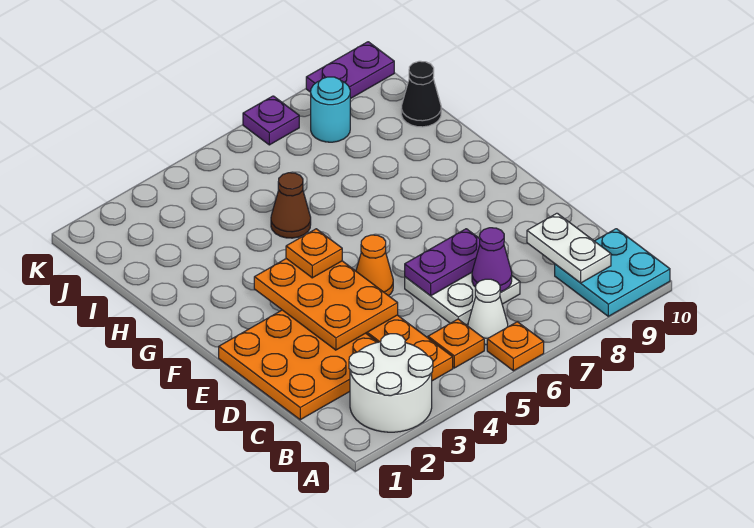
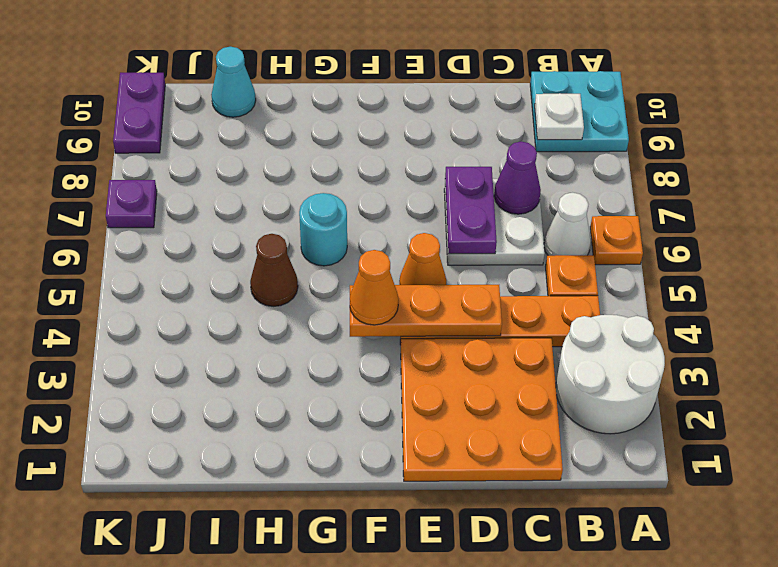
white 1x2 plate [527,213,611,283] -> white 1x1 plate [535,93,584,140]
orange 2x3 plate [254,259,398,350] -> orange 1x3 plate [350,285,502,337]
orange 1x1 plate [286,229,342,278] -> orange 1x1 cone [350,250,399,325]
black 1x1 cone [401,61,441,127] -> cyan 1x1 cone [211,47,256,117]
cyan 1x1 round brick [311,77,350,142] -> cyan 1x1 round brick moved to [299,193,347,266]

